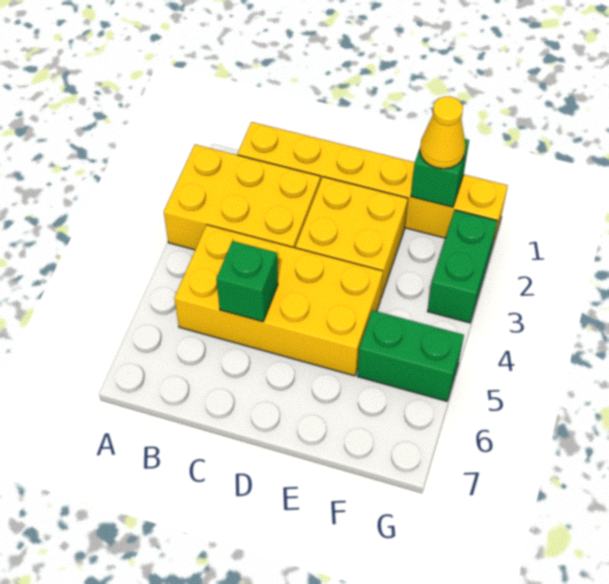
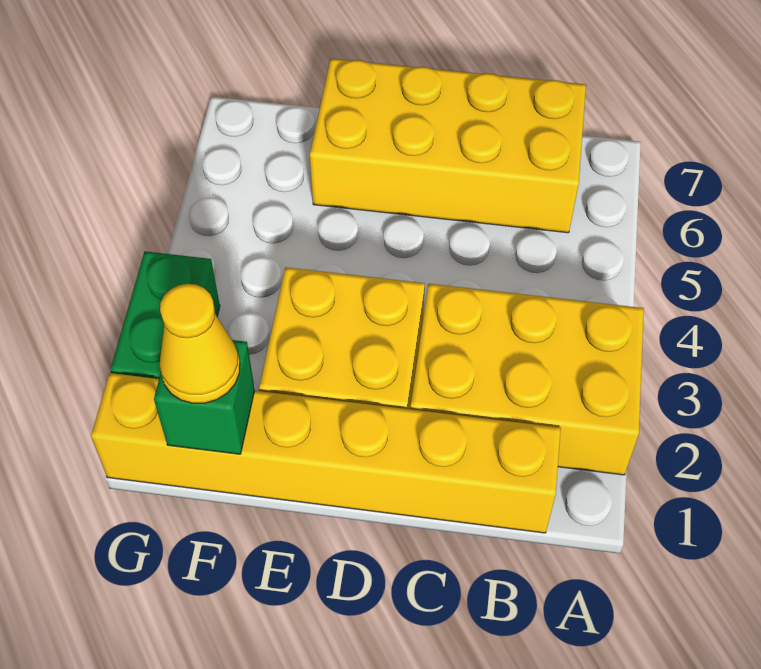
yellow 2x4 brick [174,225,383,376] -> yellow 2x4 brick moved to [310,59,586,233]
green 1x1 brick [217,241,278,322] -> none
green 1x2 brick [357,310,464,401] -> none

